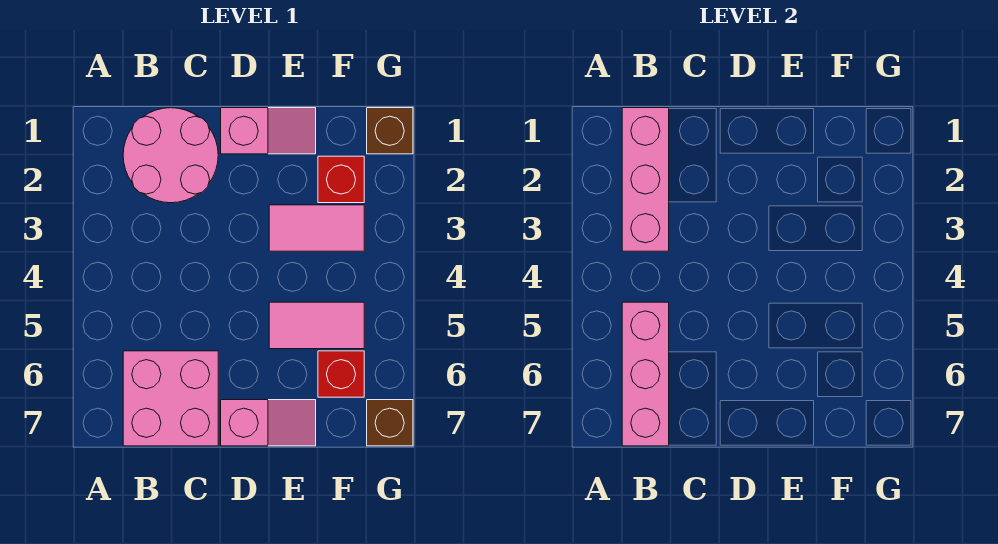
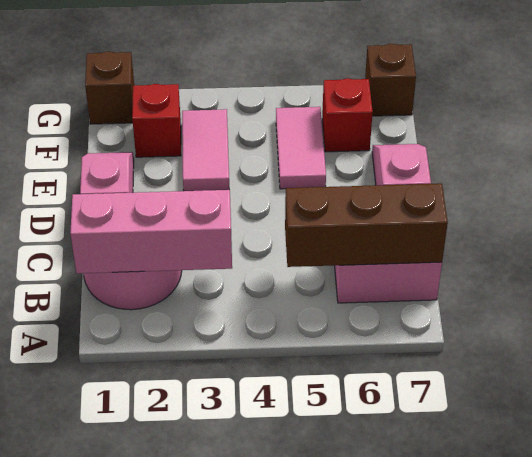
pink 1x3 brick [622,302,669,446] -> brown 1x3 brick [285,183,448,267]

